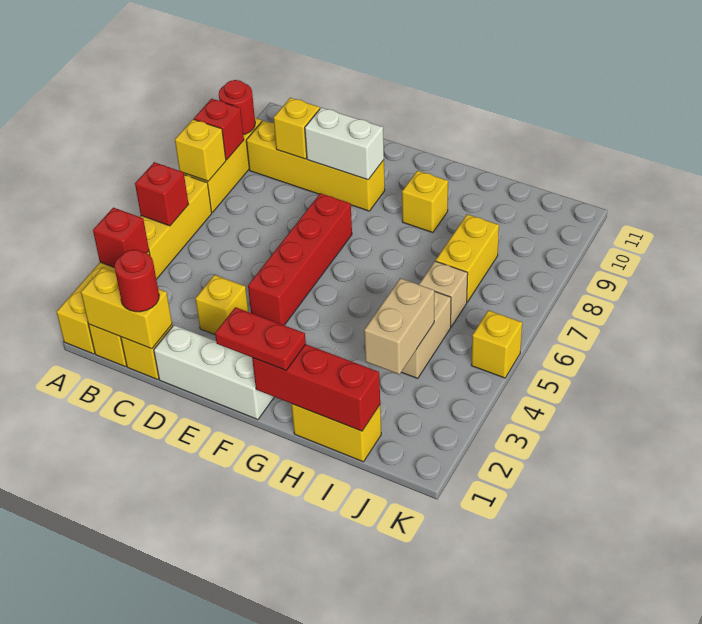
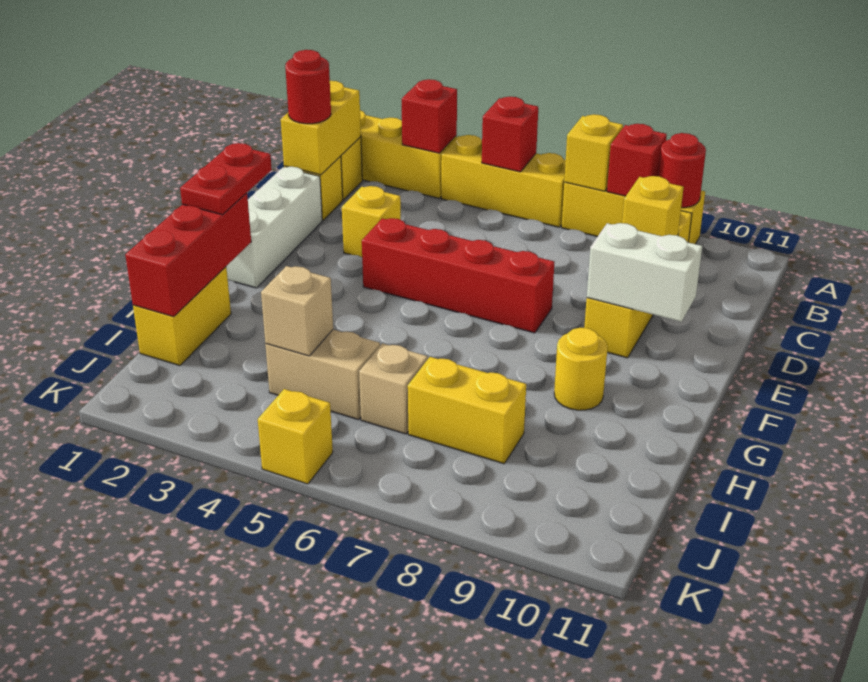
white 1x2 brick [305,108,384,180] -> white 1x2 brick turned to [587,223,702,322]
yellow 1x1 brick [402,171,448,233] -> yellow 1x1 round brick [554,328,608,410]
tan 1x2 brick [364,278,434,374] -> tan 1x1 brick [261,266,333,356]

